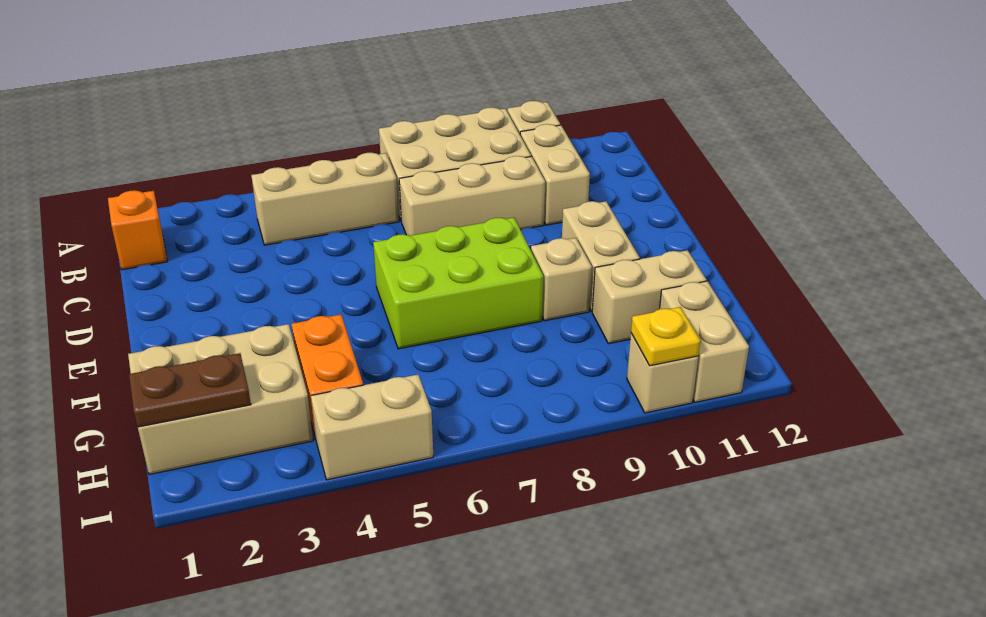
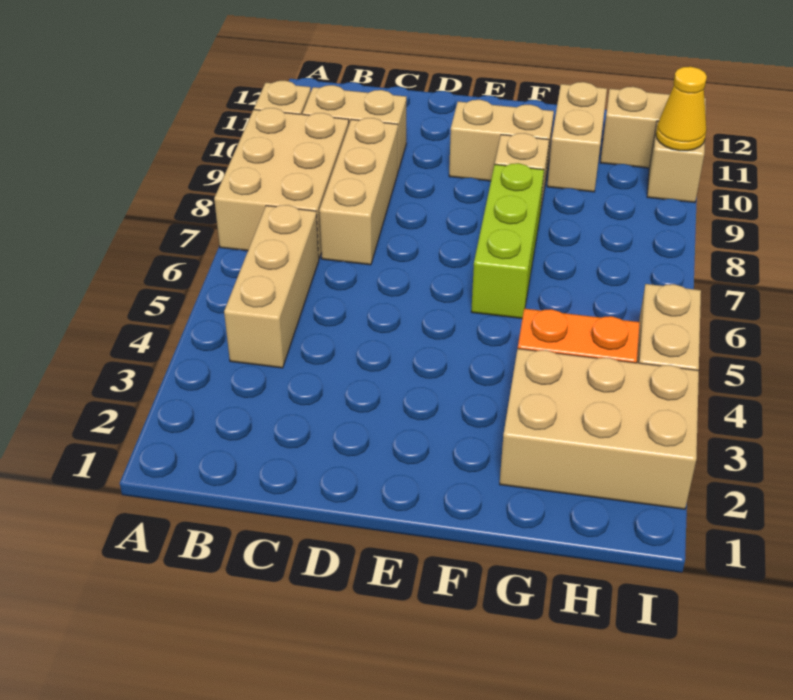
orange 1x1 brick [108,190,167,270] -> none
lime 2x3 brick [373,218,543,349] -> lime 1x3 brick [471,163,544,318]
tan 2x3 brick [128,324,313,475] -> tan 2x3 brick turned to [500,349,699,509]
brown 1x2 plate [129,353,251,427] -> none
yellow 1x1 plate [631,307,701,366] -> yellow 1x1 cone [656,67,707,151]

